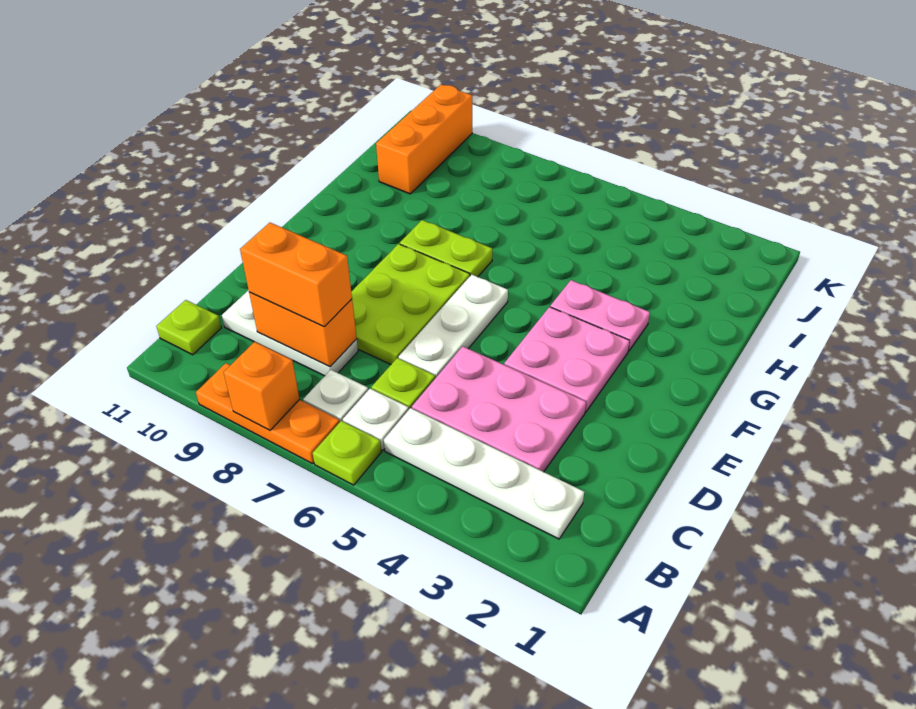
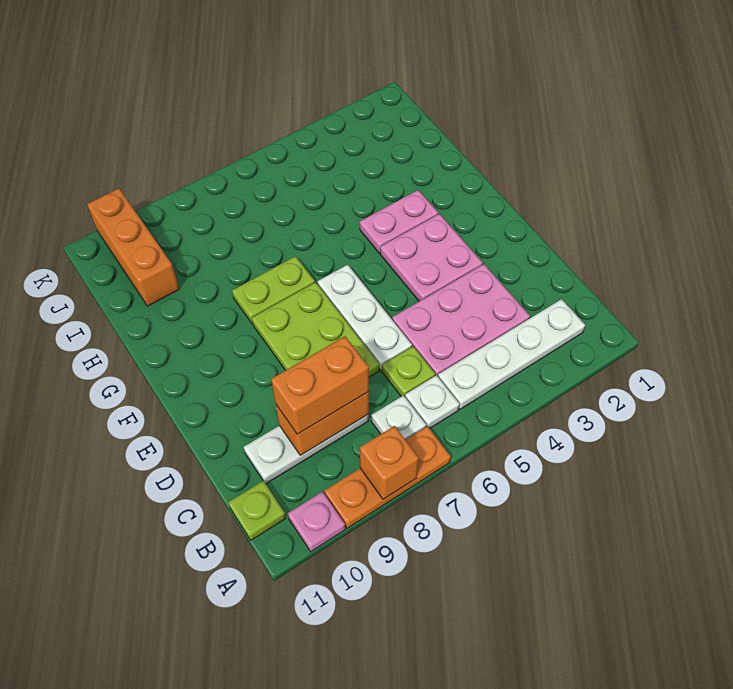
lime 1x1 plate [313,421,381,485] -> none
none -> pink 1x1 plate [288,492,345,552]

